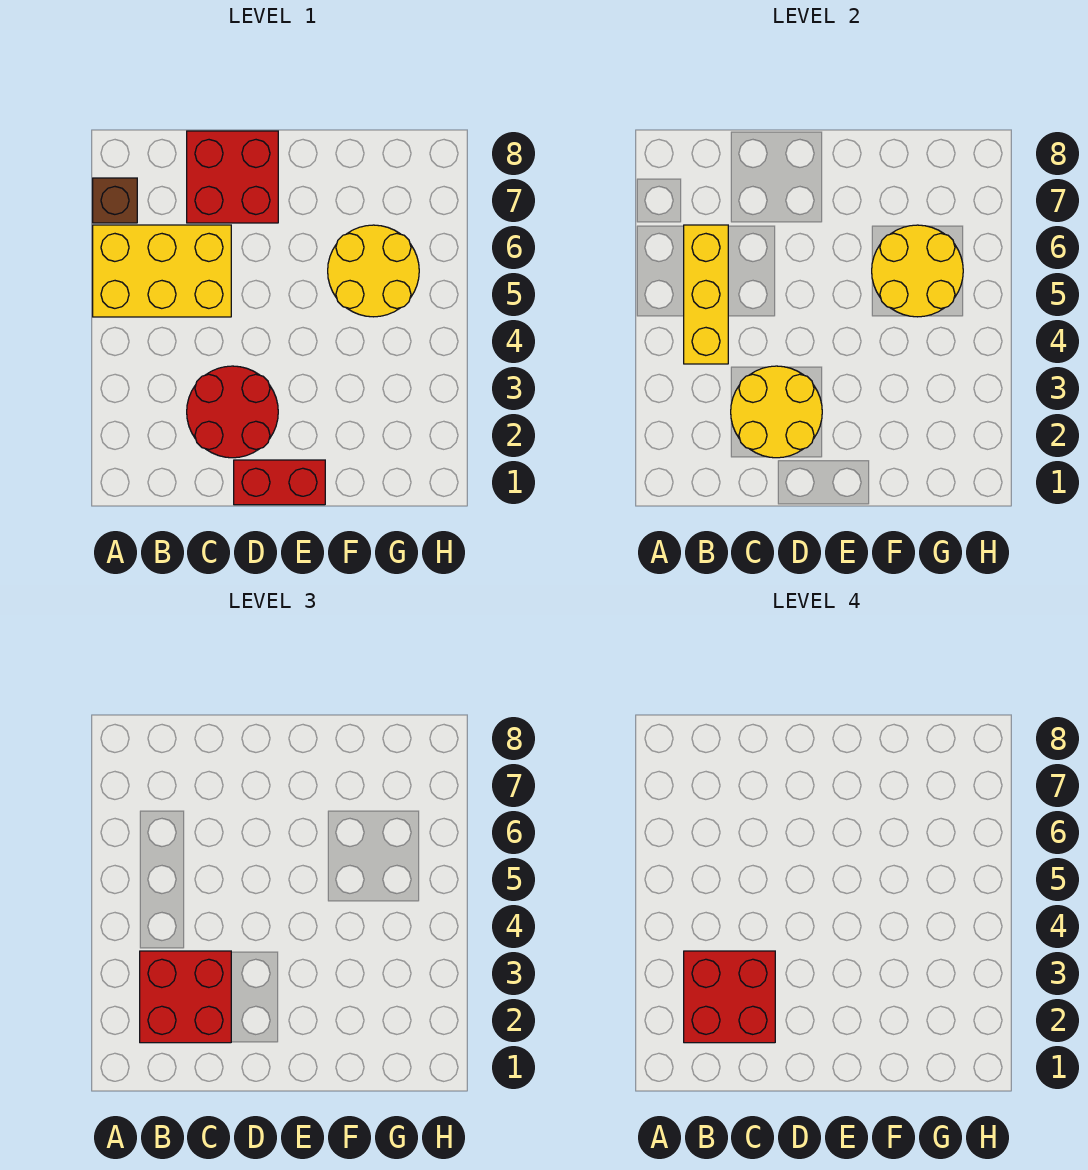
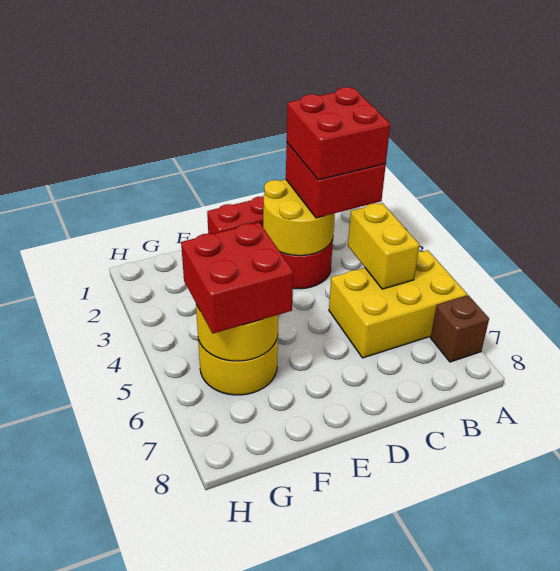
yellow 1x3 brick [684,225,728,364] -> yellow 1x2 brick [348,203,419,289]
red 2x2 brick [187,131,278,223] -> red 2x2 brick moved to [181,222,293,334]

